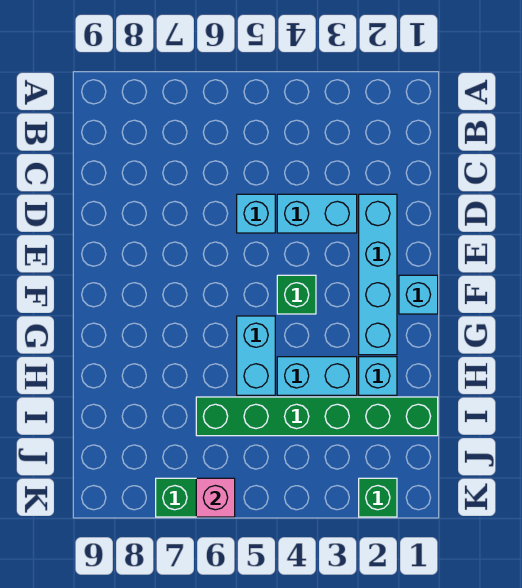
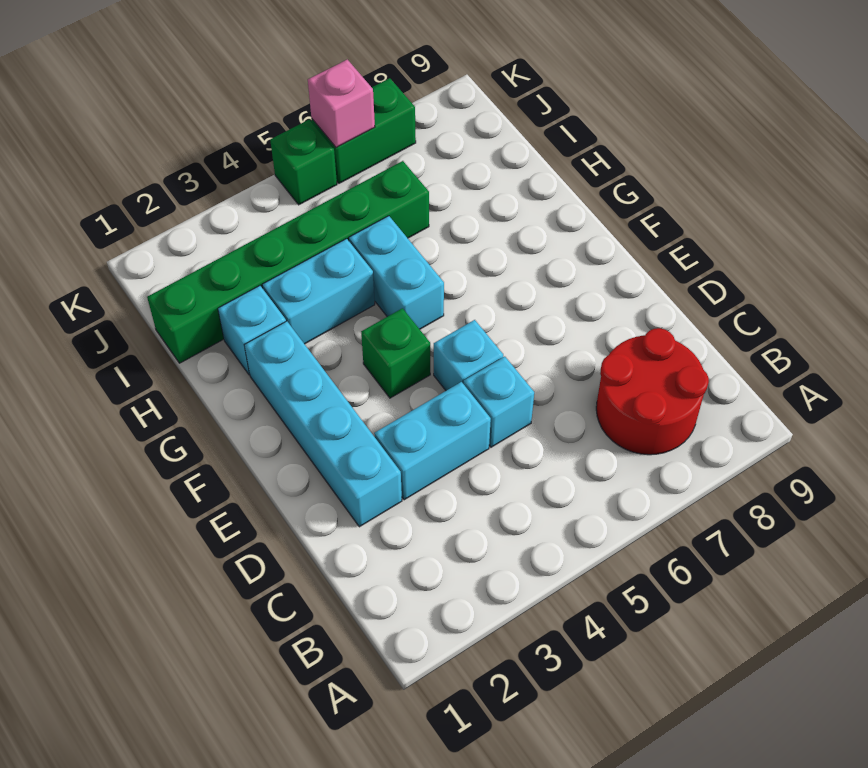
none -> red 2x2 round brick [596,328,709,455]
cyan 1x1 brick [399,275,438,314] -> cyan 1x1 brick moved to [434,320,503,390]
green 1x1 brick [359,478,397,517] -> green 1x1 brick moved to [270,119,337,205]

